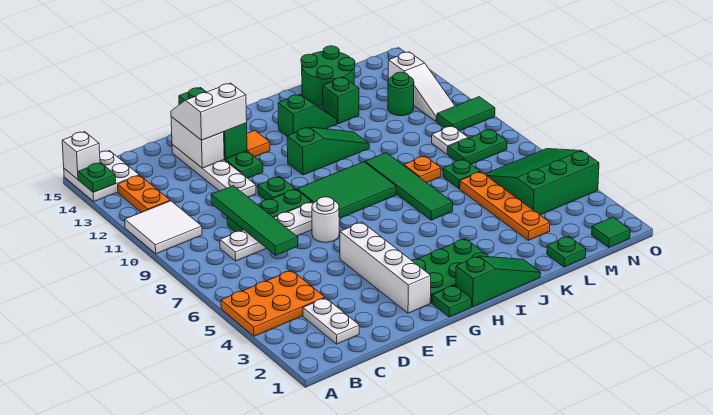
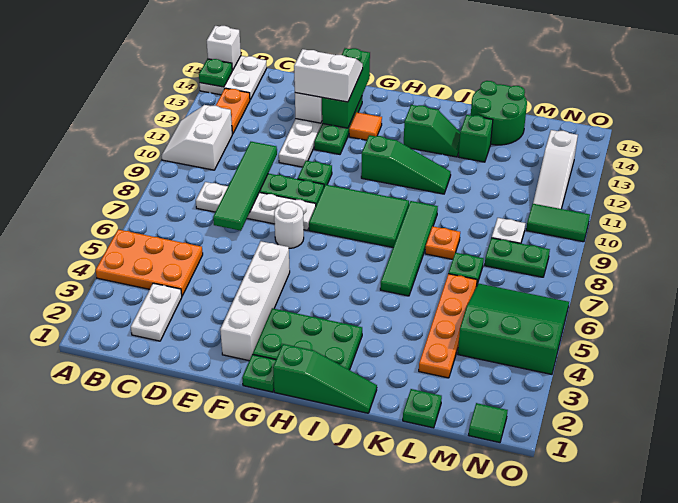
white 2x2 tile [125,201,202,254] -> white 2x2 slope [162,105,232,170]
green 1x1 round brick [388,72,414,116] -> none

